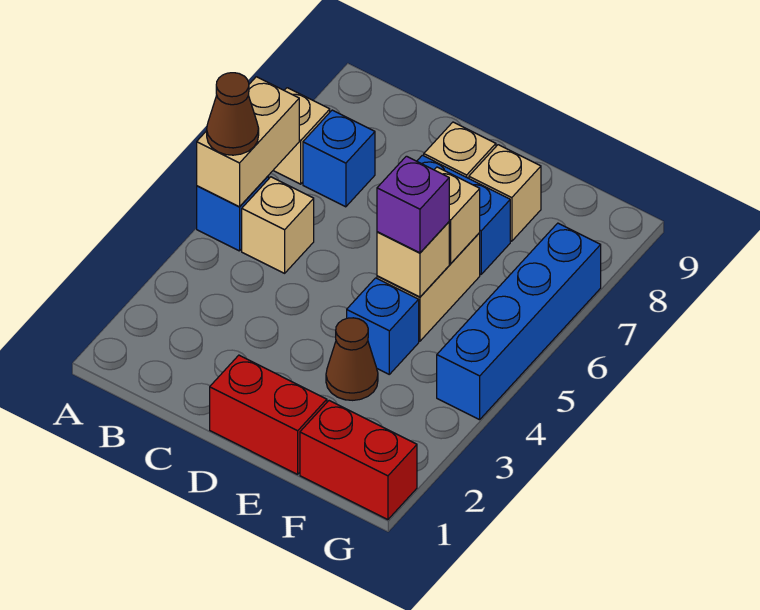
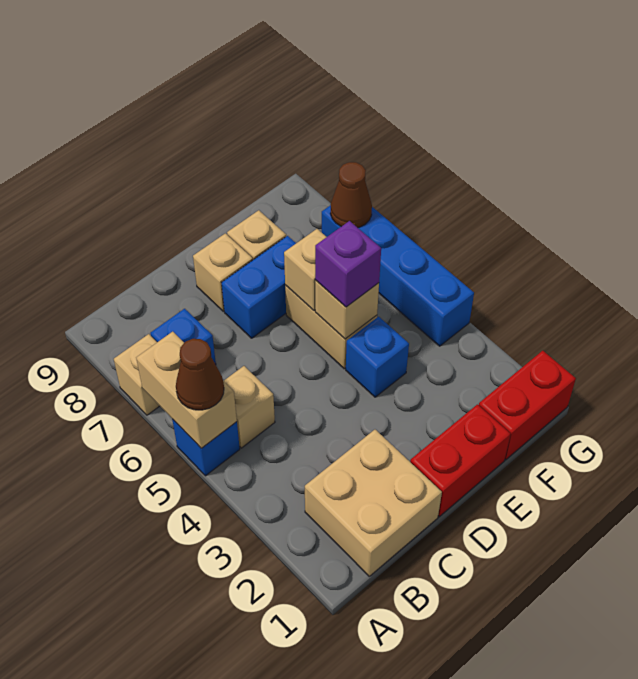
none -> tan 2x2 brick [305,430,442,576]
brown 1x1 cone [326,318,378,400] -> brown 1x1 cone moved to [330,162,372,228]

